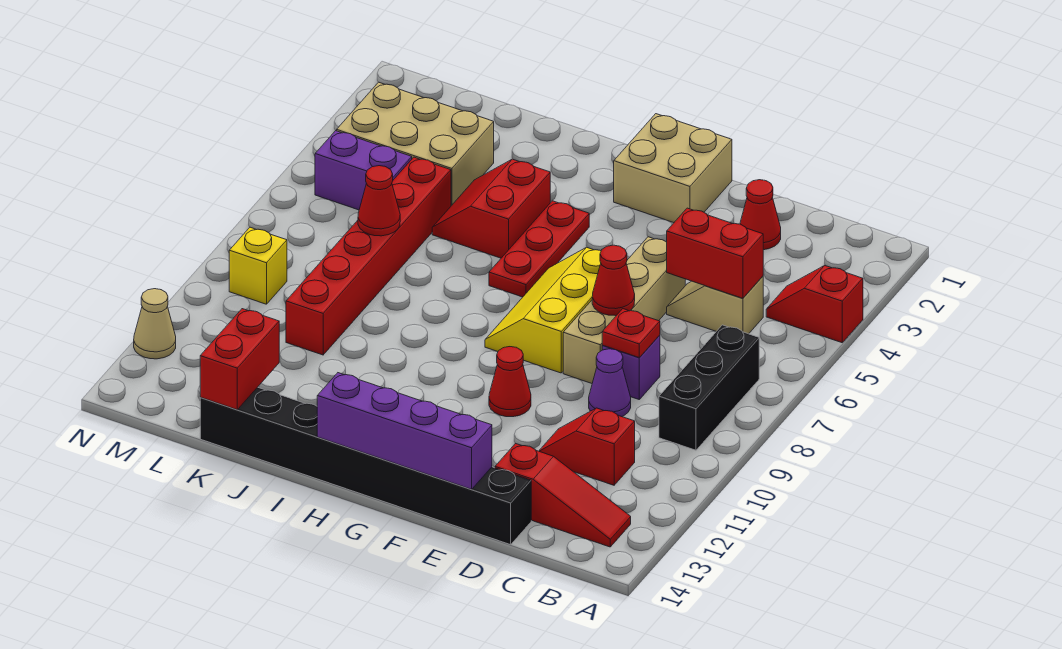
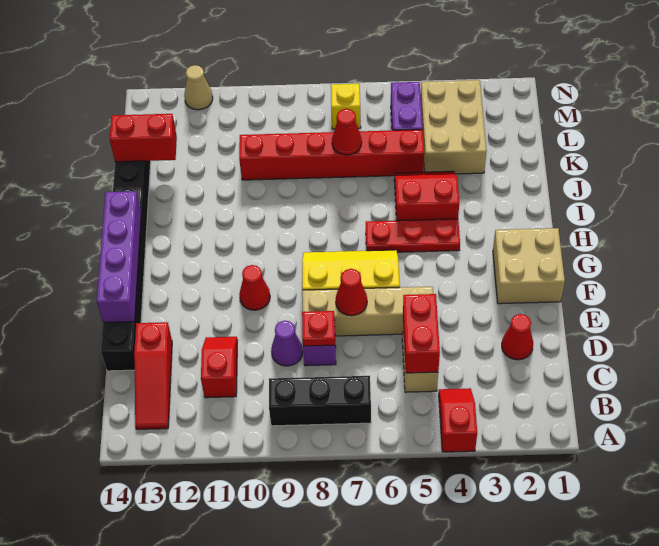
yellow 1x1 brick [229,227,287,304] -> yellow 1x1 brick moved to [331,84,361,129]

